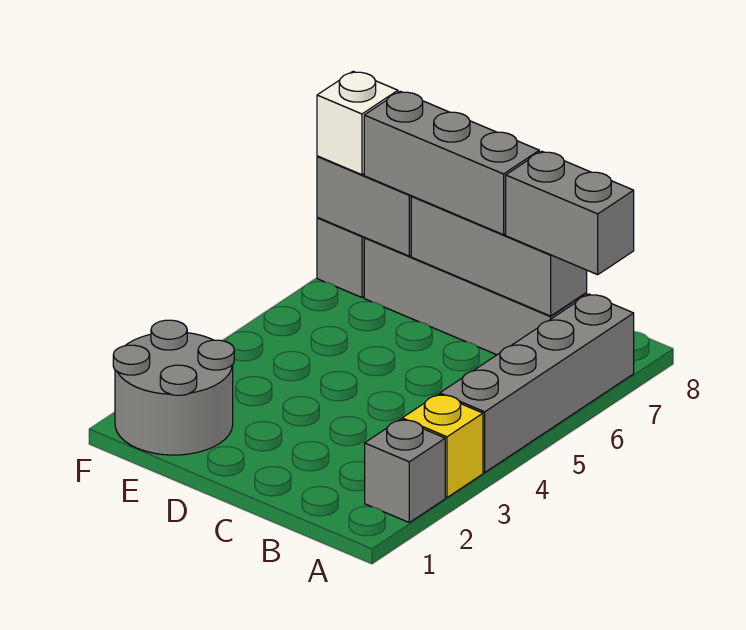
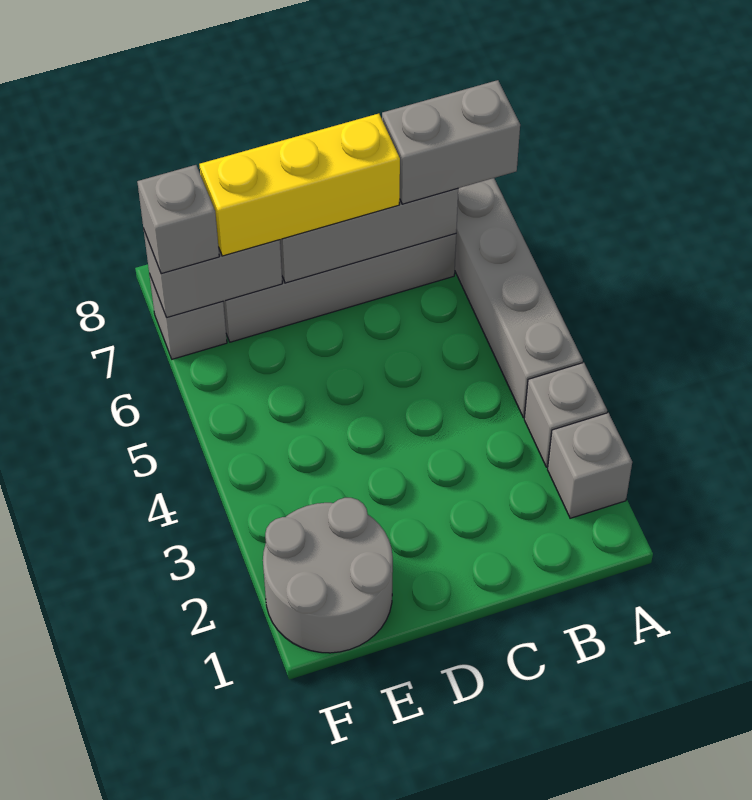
yellow 1x1 brick [402,394,483,497] -> grey 1x1 brick [524,363,607,467]
grey 1x3 brick [364,91,539,235] -> yellow 1x3 brick [199,114,400,256]
white 1x1 brick [317,71,398,175] -> grey 1x1 brick [137,165,219,274]

